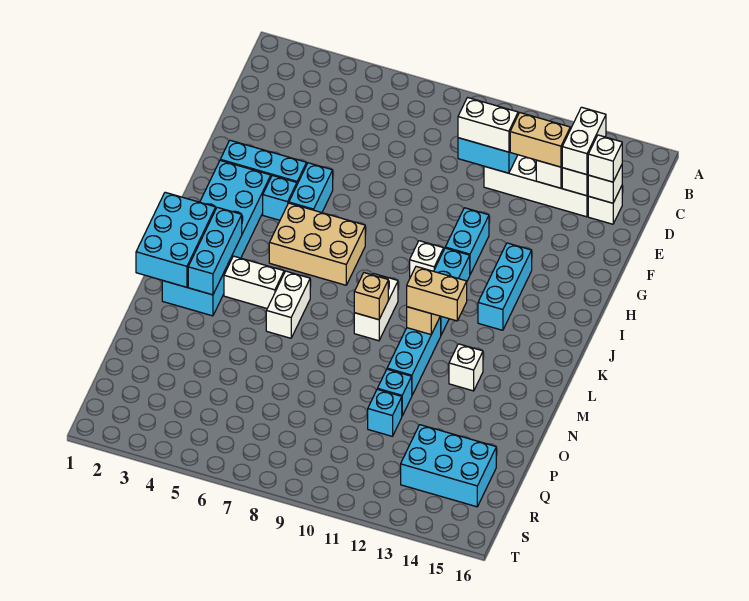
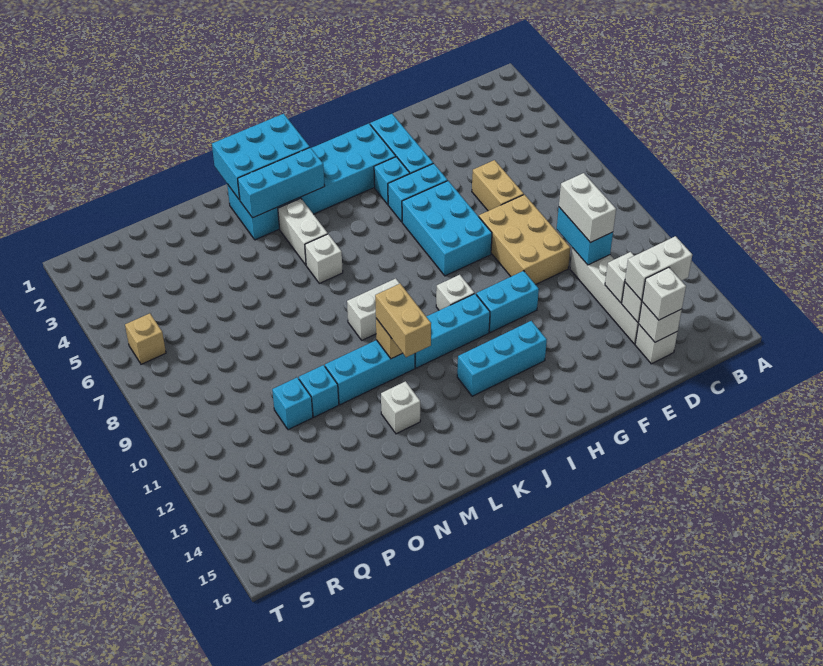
tan 1x2 brick [510,113,570,167] -> tan 1x2 brick moved to [472,160,524,211]
tan 2x3 brick [269,203,365,285] -> tan 2x3 brick moved to [479,195,570,285]
white 1x2 brick [266,271,310,338] -> white 1x1 brick [305,234,343,283]
tan 1x1 brick [354,273,388,320] -> tan 1x1 brick moved to [125,313,166,364]
cyan 2x3 brick [401,425,496,507] -> cyan 2x3 brick moved to [402,181,492,276]

